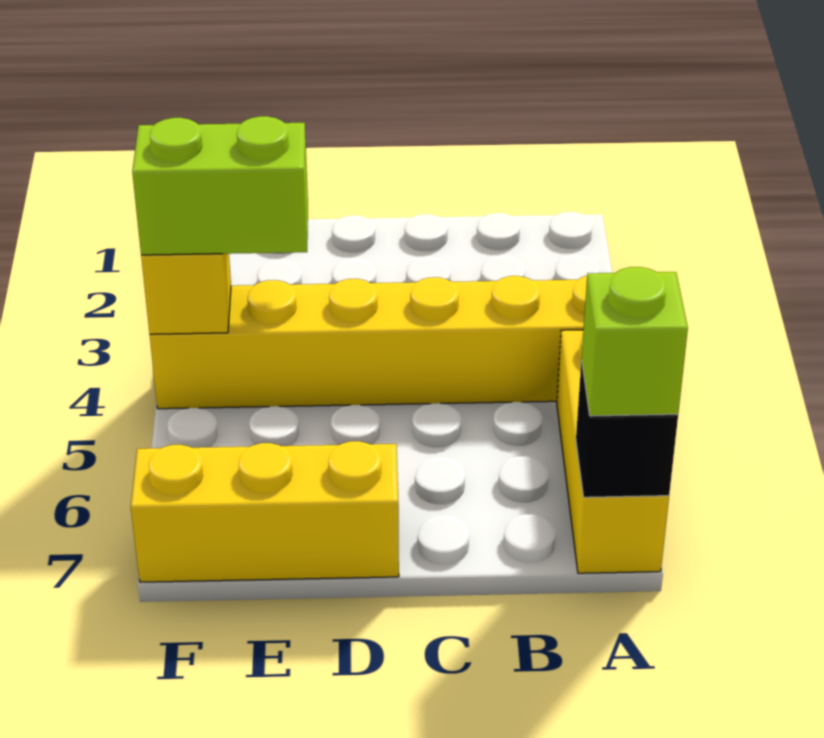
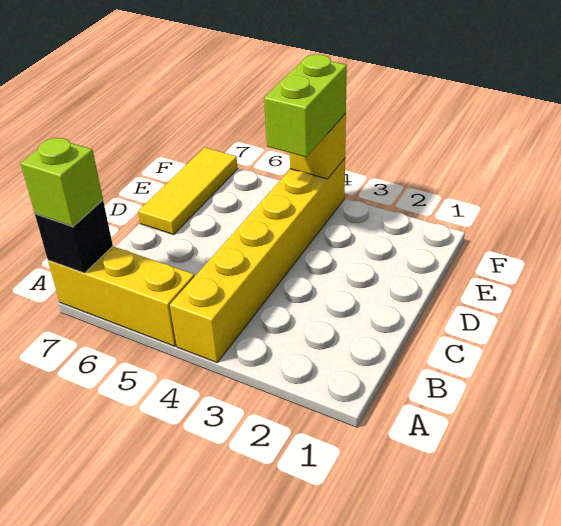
yellow 1x3 brick [131,441,399,582] -> yellow 1x3 tile [138,148,238,235]

